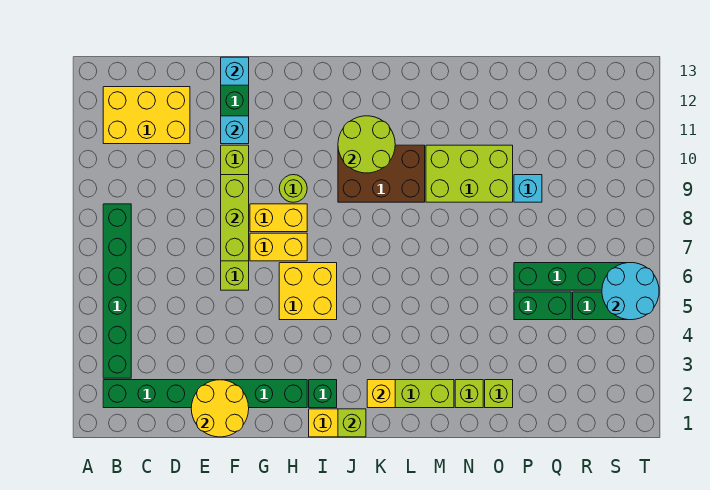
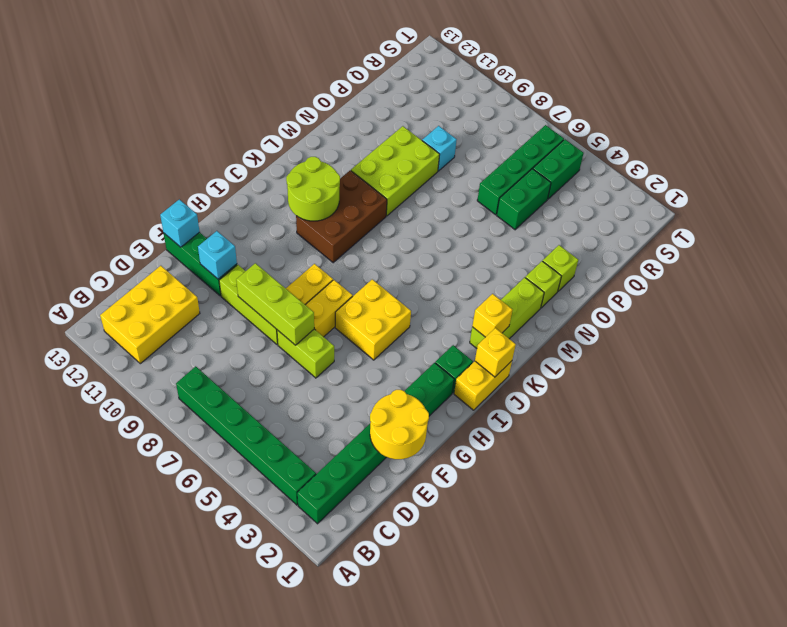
lime 1x1 round brick [279,175,307,202] -> none
lime 1x1 brick [338,409,366,437] -> yellow 1x1 brick [475,328,516,377]
cyan 2x2 round brick [602,263,659,320] -> none

